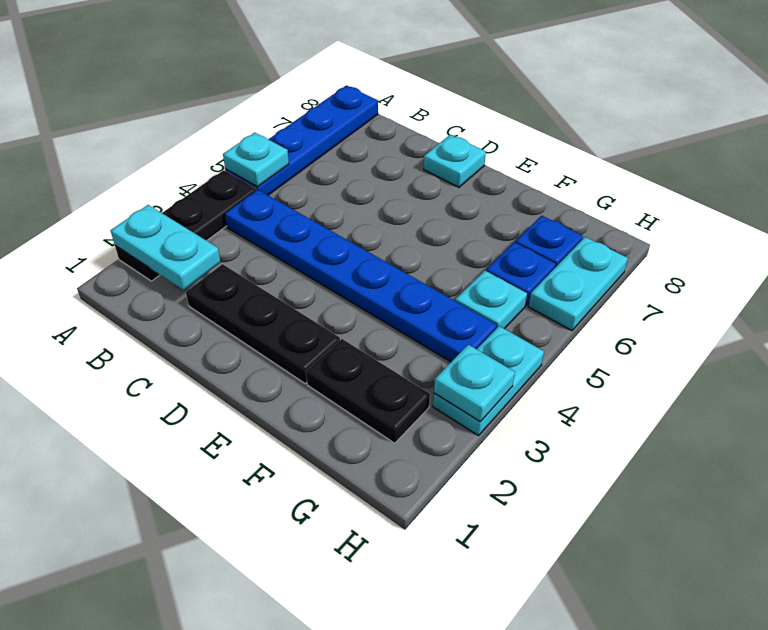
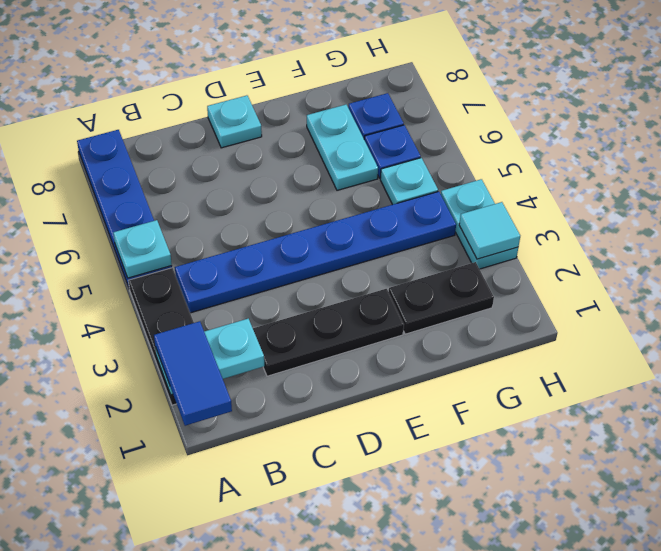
none -> blue 1x2 tile [154,321,232,426]
cyan 1x1 plate [434,345,515,421] -> cyan 1x1 tile [459,202,520,259]
cyan 1x2 plate [529,237,628,331] -> cyan 1x2 plate moved to [307,105,378,190]

